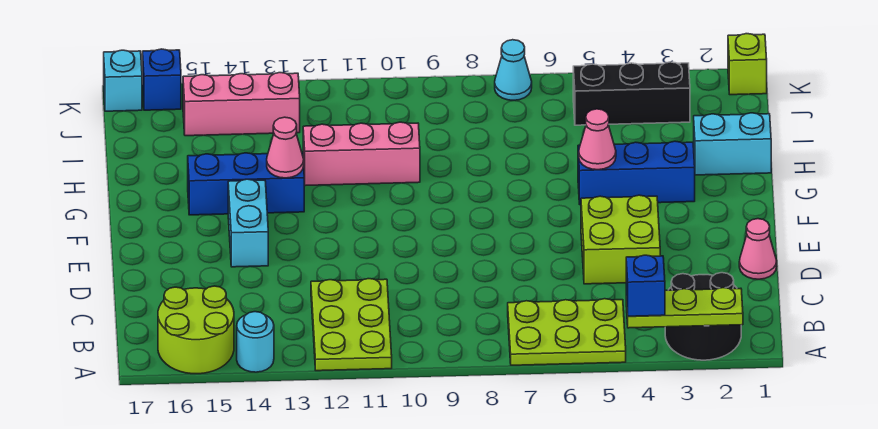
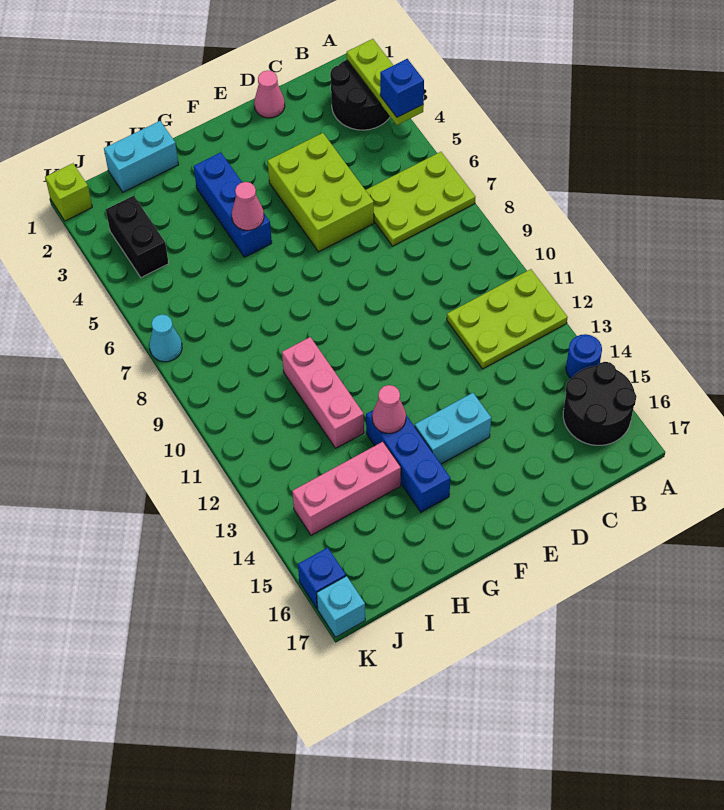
lime 2x3 plate [508,299,626,365] -> lime 2x3 plate turned to [366,152,475,246]
cyan 1x1 round brick [237,312,274,372] -> blue 1x1 round brick [566,334,602,379]
lime 2x2 round brick [158,286,234,374] -> black 2x2 round brick [563,362,637,445]
lime 2x2 brick [581,195,660,284] -> lime 2x3 brick [268,133,374,252]
cyan 1x2 brick [694,113,771,175] -> cyan 1x2 brick turned to [104,121,179,192]
black 1x3 brick [573,62,690,125] -> black 1x2 brick [106,196,169,278]
pink 1x3 brick [183,73,300,136] -> pink 1x3 brick turned to [292,442,401,535]

